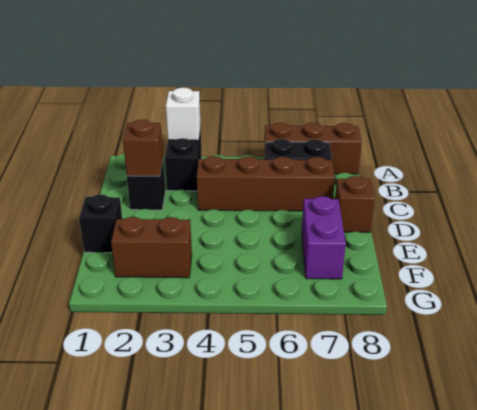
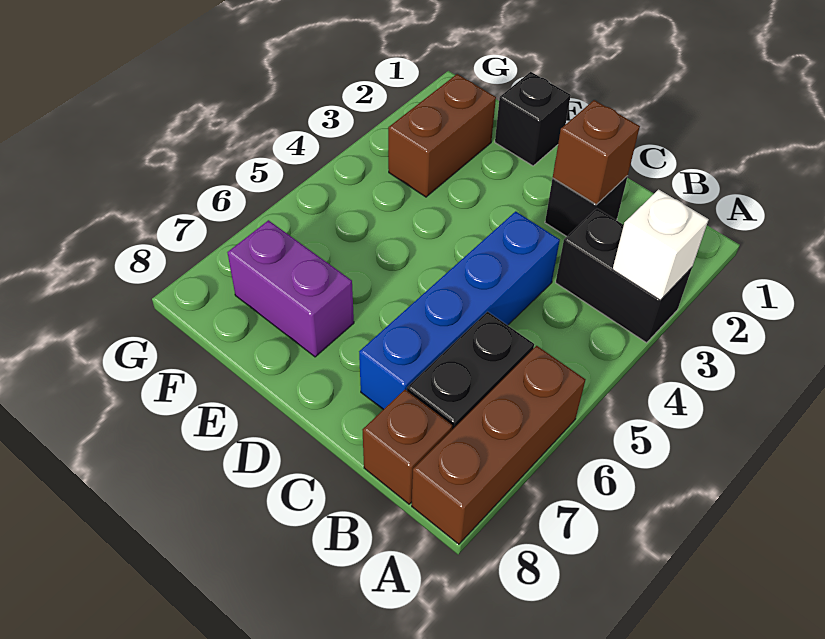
brown 1x4 brick [197,156,335,211] -> blue 1x4 brick [359,211,560,410]
brown 1x1 brick [335,176,375,232] -> brown 1x1 brick moved to [363,390,452,504]

